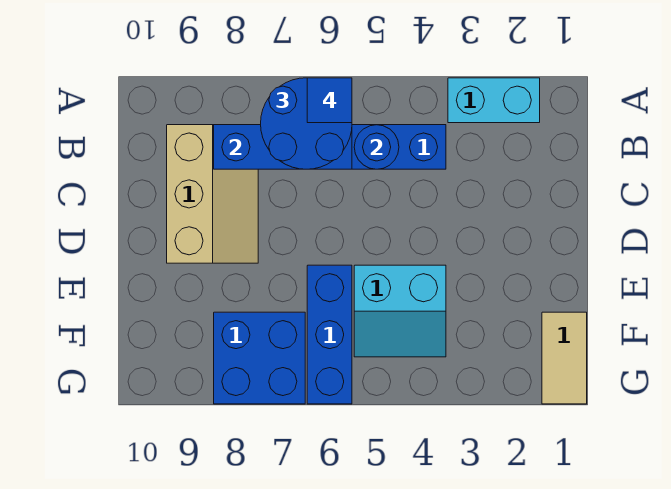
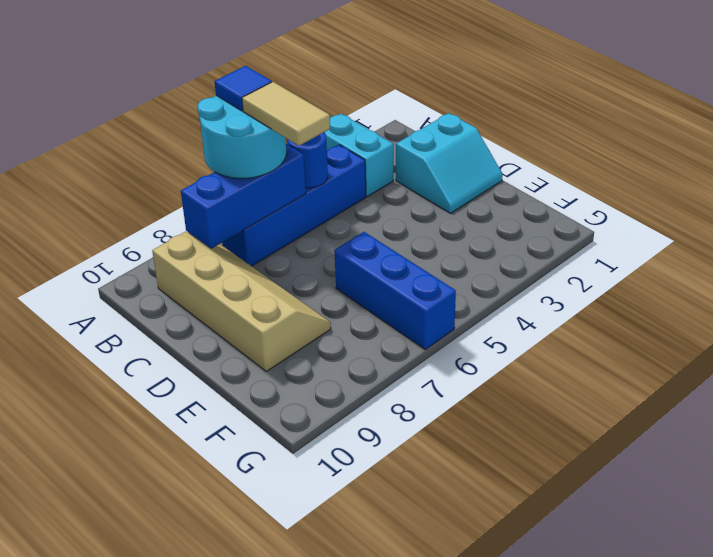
cyan 1x2 brick [448,78,540,123] -> cyan 1x2 brick turned to [325,114,393,196]
blue 2x2 round brick [261,78,352,169] -> cyan 2x2 round brick [198,95,287,178]
tan 2x3 slope [167,125,258,263] -> tan 2x4 slope [152,232,331,371]
cyan 2x2 slope [354,265,446,357] -> cyan 2x2 slope moved to [396,113,503,213]
tan 1x2 tile [542,312,587,404] -> tan 1x2 tile moved to [242,82,330,146]
blue 2x2 brick [214,312,305,404] -> none

